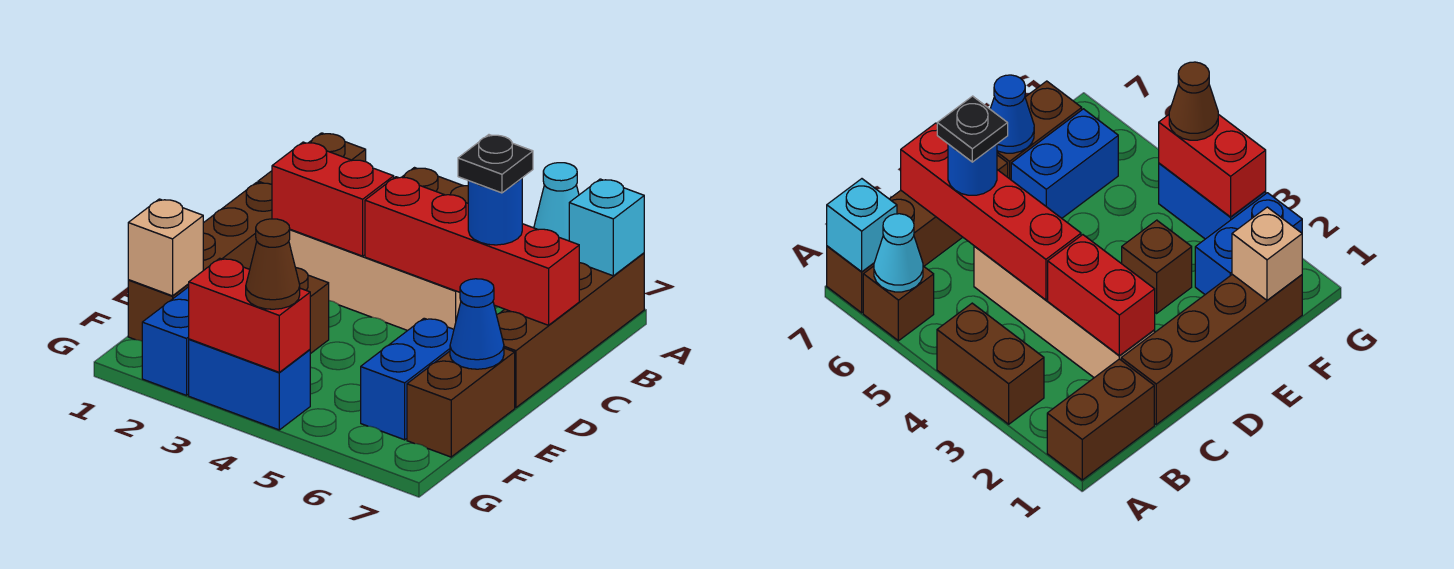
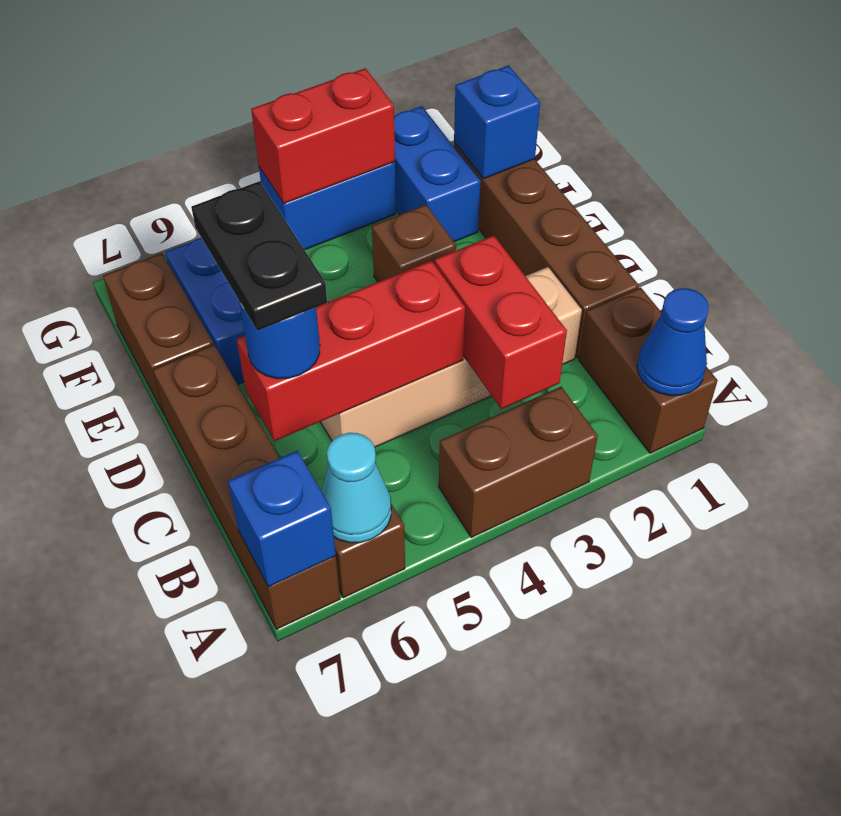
cyan 1x1 brick [569,179,644,276] -> blue 1x1 brick [228,451,336,587]
red 1x2 brick [272,142,394,256] -> red 1x2 brick turned to [435,235,567,409]
red 1x4 brick [365,177,579,325] -> red 1x3 brick [237,261,465,441]
black 1x1 plate [458,135,533,193] -> black 1x2 plate [191,181,327,331]
blue 1x1 cone [450,279,504,369] -> blue 1x1 cone moved to [637,288,709,396]
tan 1x1 brick [128,199,203,296] -> blue 1x1 brick [454,66,540,179]
brown 1x1 cone [246,219,300,309] -> none

